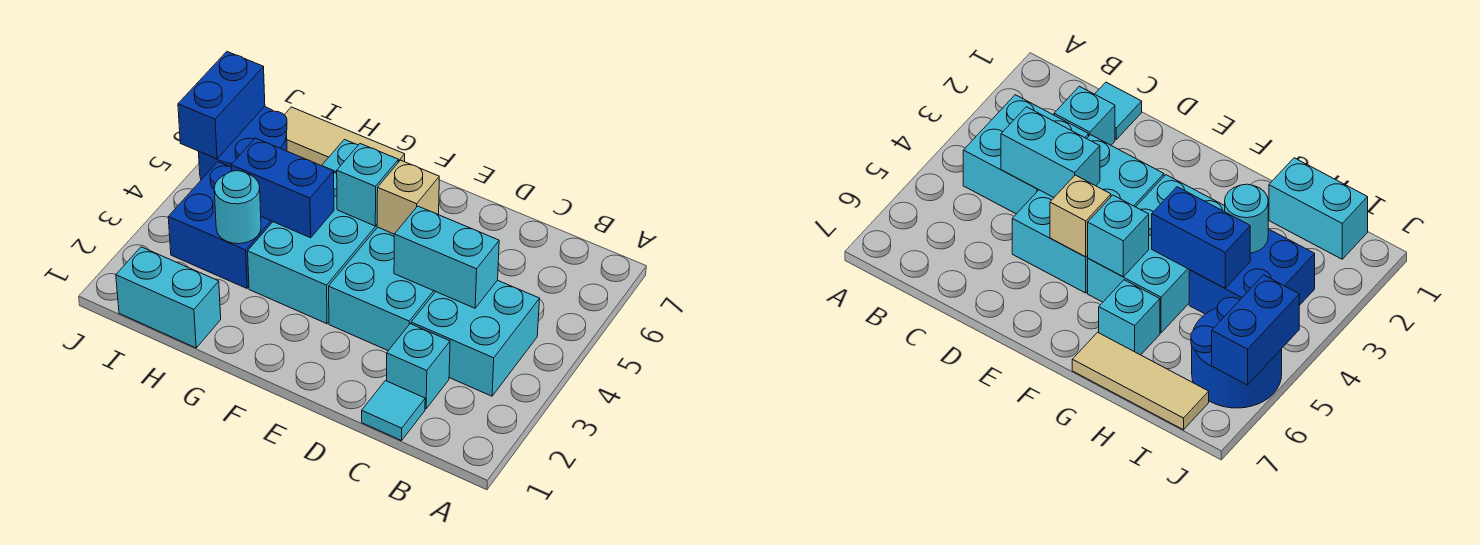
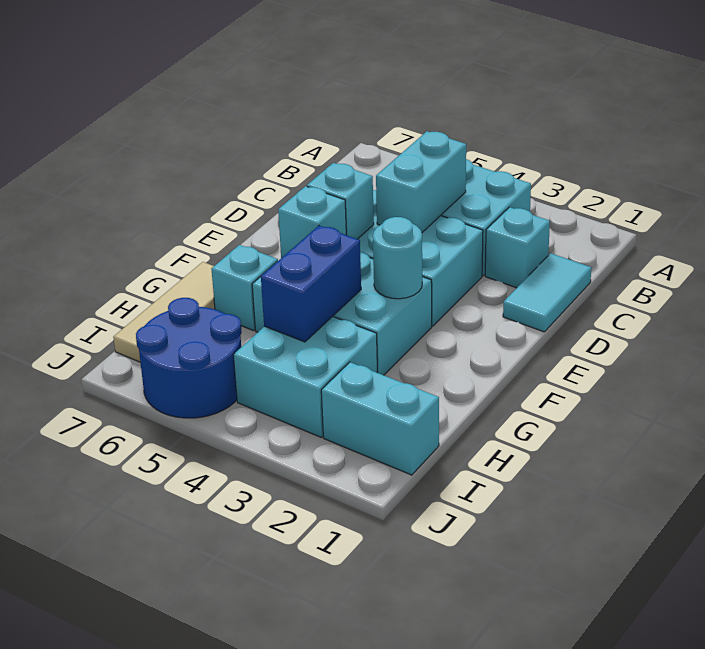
cyan 1x1 tile [362,381,425,441] -> cyan 1x2 tile [503,253,591,332]
tan 1x1 brick [377,160,439,234] -> cyan 1x1 brick [307,163,374,239]
cyan 1x2 brick [116,247,221,348] -> cyan 1x2 brick turned to [321,362,439,475]
blue 2x2 brick [168,162,273,288] -> cyan 2x2 brick [233,316,377,437]
cyan 1x1 round brick [214,171,261,244] -> cyan 1x1 round brick moved to [373,217,422,299]
blue 1x2 brick [178,52,265,159] -> none

